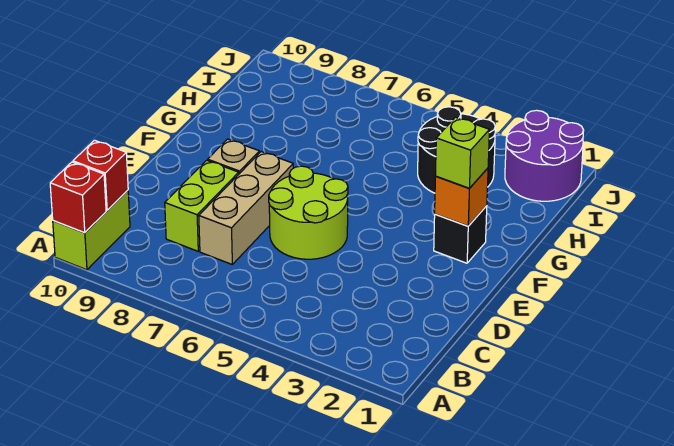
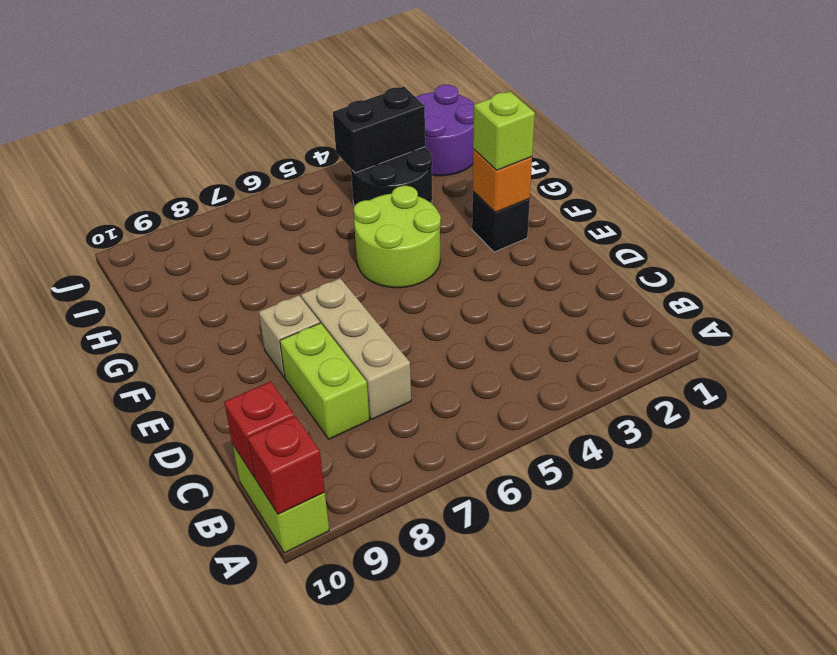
lime 2x2 round brick [269,166,348,259] -> lime 2x2 round brick moved to [354,186,441,288]
none -> black 1x2 brick [333,87,425,173]

